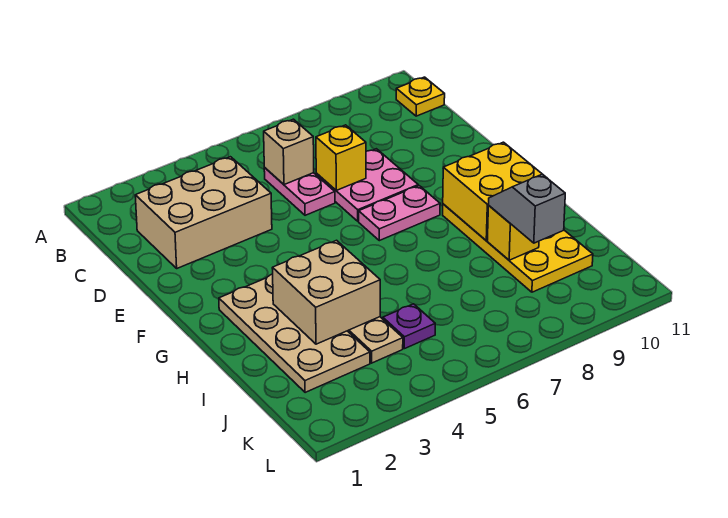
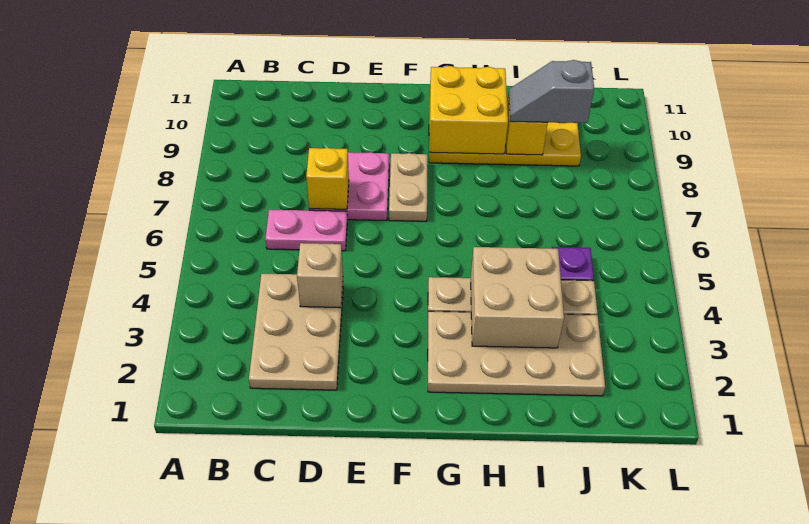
yellow 1x1 plate [396,77,445,116] -> none
tan 2x3 brick [135,157,272,268] -> tan 2x3 plate [249,274,343,390]
tan 1x1 brick [264,119,314,185] -> tan 1x1 brick moved to [297,243,343,308]
pink 1x2 plate [359,186,440,241] -> tan 1x2 plate [389,153,428,221]

